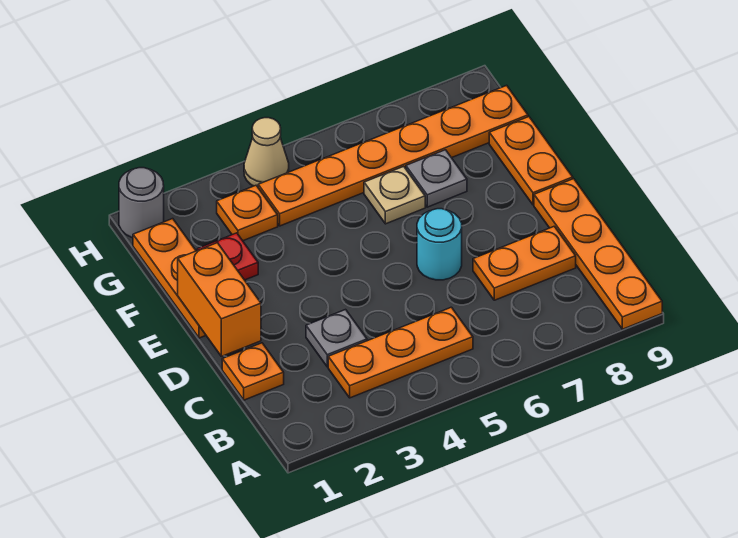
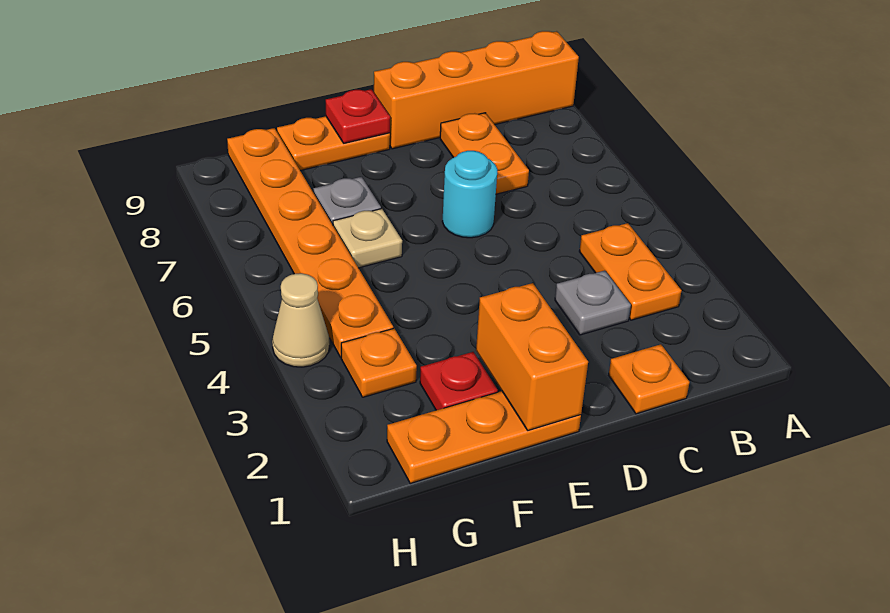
orange 1x4 plate [534,179,662,329] -> orange 1x4 brick [374,31,579,149]
orange 1x3 plate [328,307,473,398] -> orange 1x2 plate [579,223,682,320]
orange 1x2 brick [178,243,261,356] -> orange 1x2 brick turned to [476,283,588,431]
none -> red 1x1 plate [326,89,390,143]
grey 1x1 round brick [119,168,164,238] -> none

